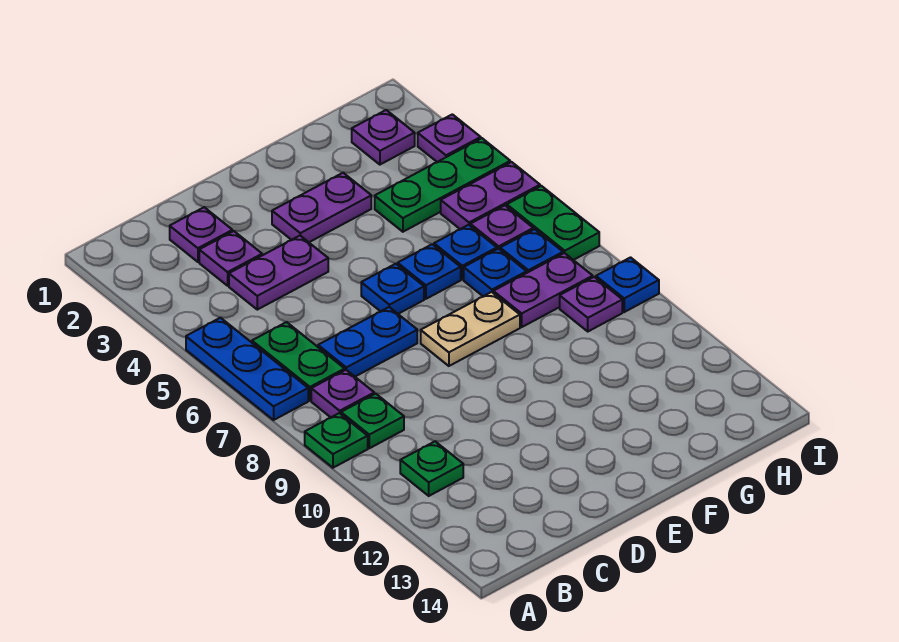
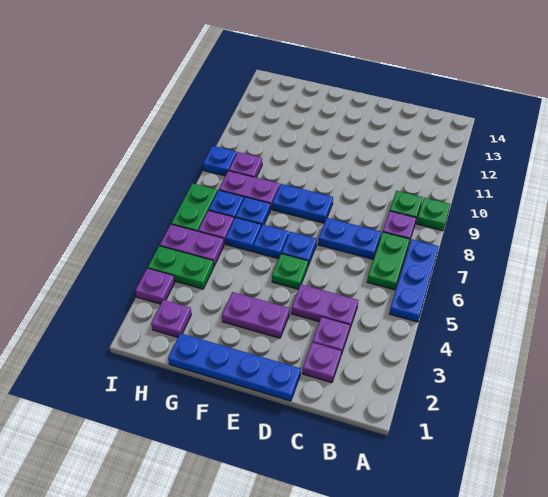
green 1x1 plate [400,442,463,496] -> green 1x1 plate moved to [272,254,308,289]
none -> blue 1x4 plate [168,333,301,401]
tan 1x2 plate [421,292,520,366] -> blue 1x2 plate [272,184,333,223]
green 1x3 plate [375,138,510,232] -> green 1x2 plate [148,246,214,289]

